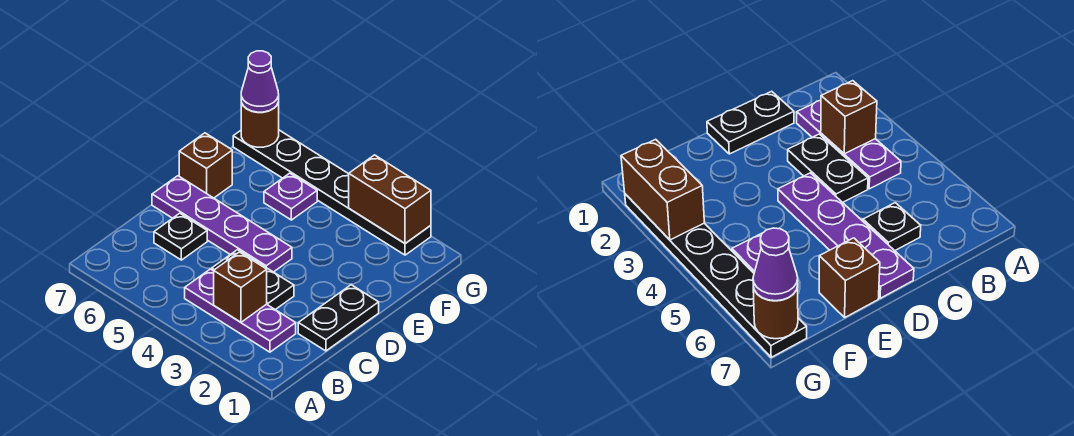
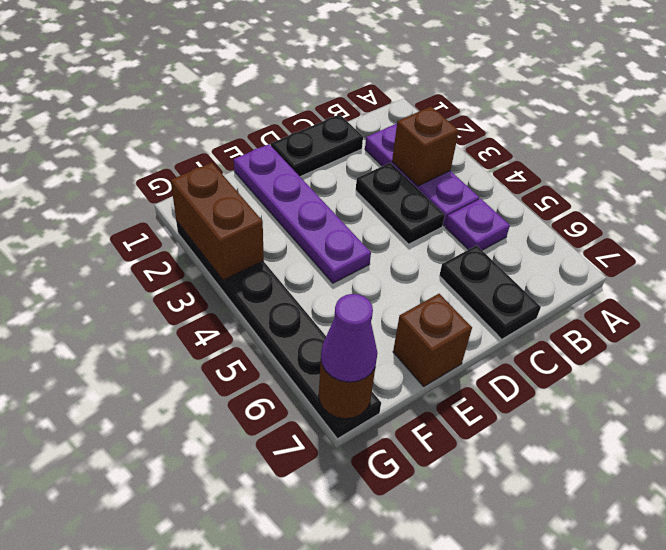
black 1x1 plate [154,213,207,260] -> black 1x2 plate [439,245,541,339]
purple 1x4 plate [152,176,292,272] -> purple 1x4 plate moved to [234,144,371,283]
purple 1x1 plate [264,173,317,220] -> purple 1x1 plate moved to [445,199,510,250]

